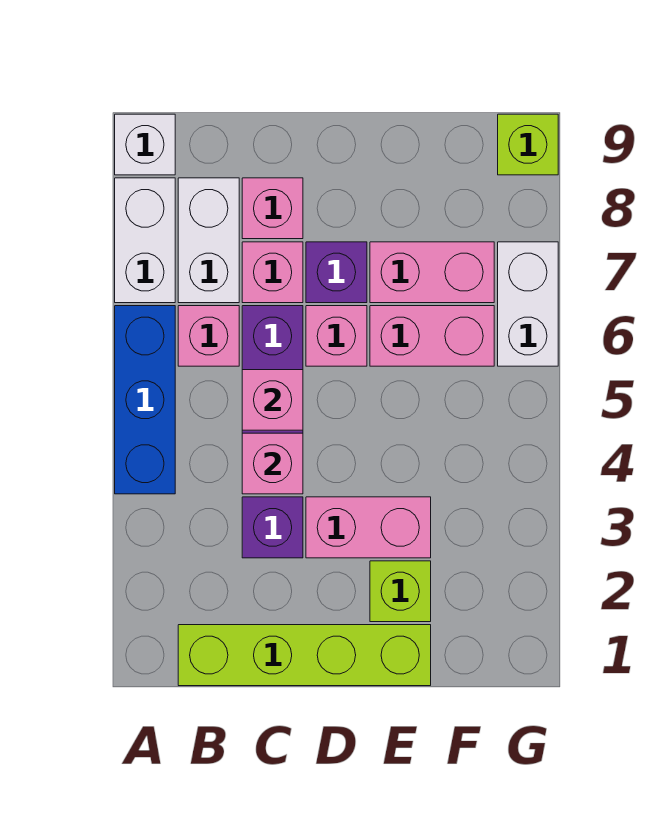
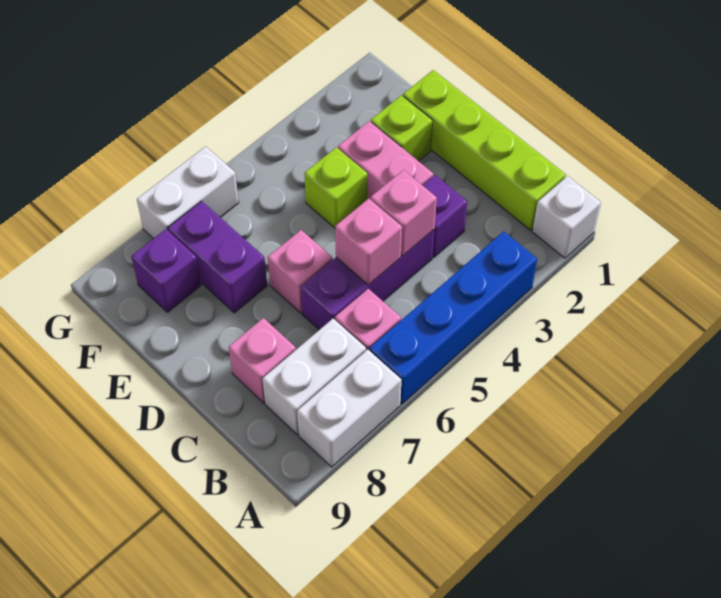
blue 1x3 brick [115,306,175,494] -> blue 1x4 brick [369,231,537,404]
white 1x1 brick [115,114,175,175] -> white 1x1 brick moved to [532,176,601,258]
pink 1x1 brick [242,242,303,303] -> none
purple 1x1 brick [306,242,367,303] -> purple 1x1 brick moved to [131,229,201,312]
pink 1x2 brick [370,306,494,366] -> none
pink 1x2 brick [370,242,494,303] -> purple 1x2 brick [168,201,267,313]
lime 1x1 brick [498,114,558,175] -> lime 1x1 brick moved to [304,147,367,228]

